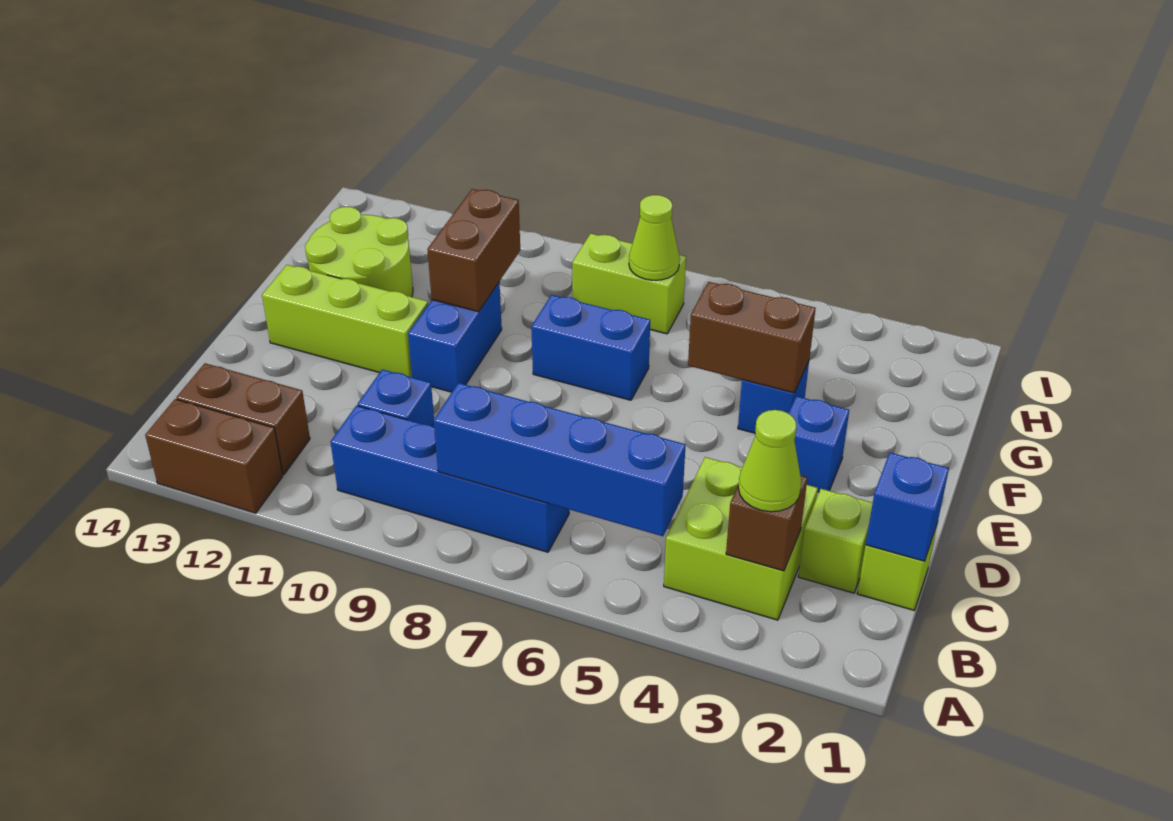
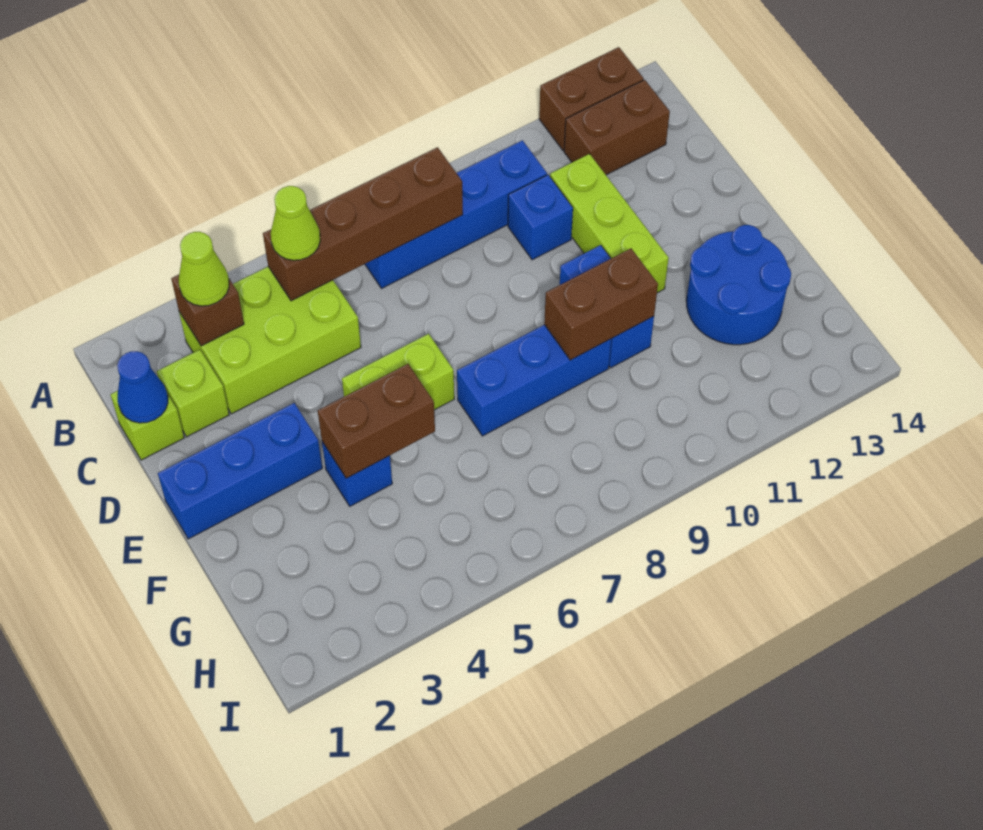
lime 2x2 brick [664,457,818,620] -> lime 2x3 brick [179,267,361,414]
blue 1x4 brick [434,383,686,536] -> brown 1x4 brick [263,147,463,301]
blue 1x1 brick [866,453,949,561] -> blue 1x1 cone [117,351,168,423]
blue 1x1 brick [789,396,849,492] -> blue 1x3 brick [158,403,322,539]
lime 1x3 brick [262,265,428,377] -> lime 1x3 brick turned to [550,154,669,293]
blue 1x2 brick [532,295,650,400] -> blue 1x3 brick [457,325,611,436]
brown 1x2 brick [427,189,520,312] -> brown 1x2 brick turned to [544,248,658,360]
lime 2x2 round brick [305,207,413,297] -> blue 2x2 round brick [686,225,791,345]
lime 1x2 brick [572,234,686,334] -> lime 1x2 brick moved to [342,334,454,410]
lime 1x1 cone [629,195,680,280] -> lime 1x1 cone moved to [271,186,320,260]

